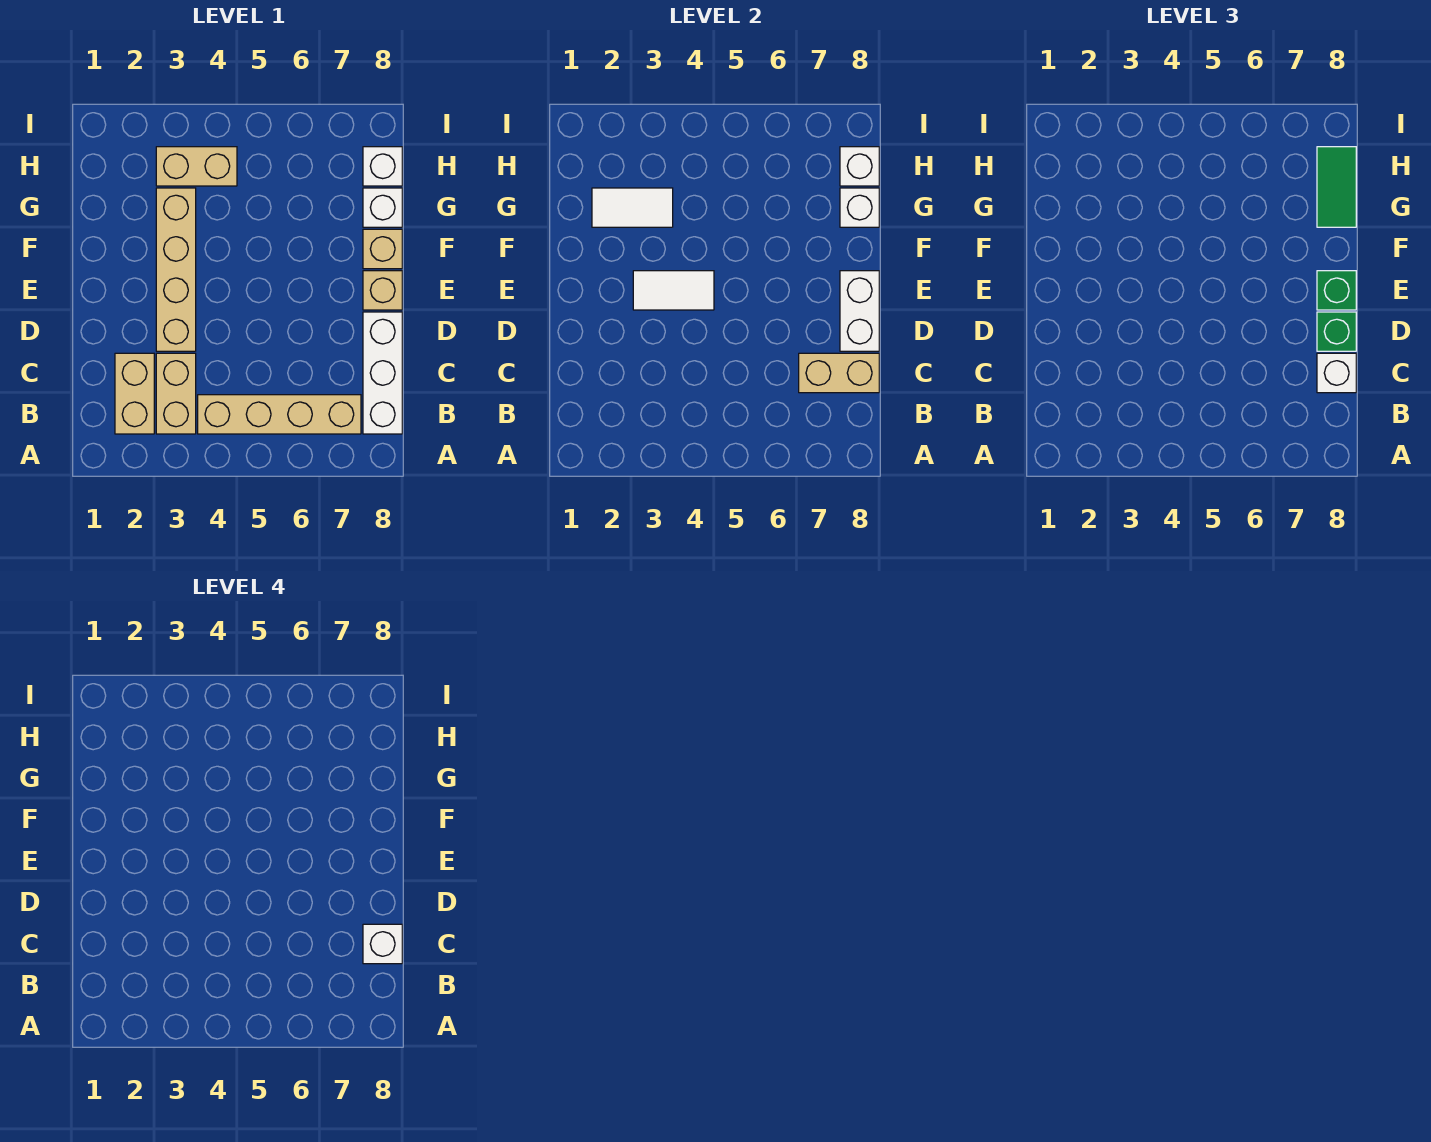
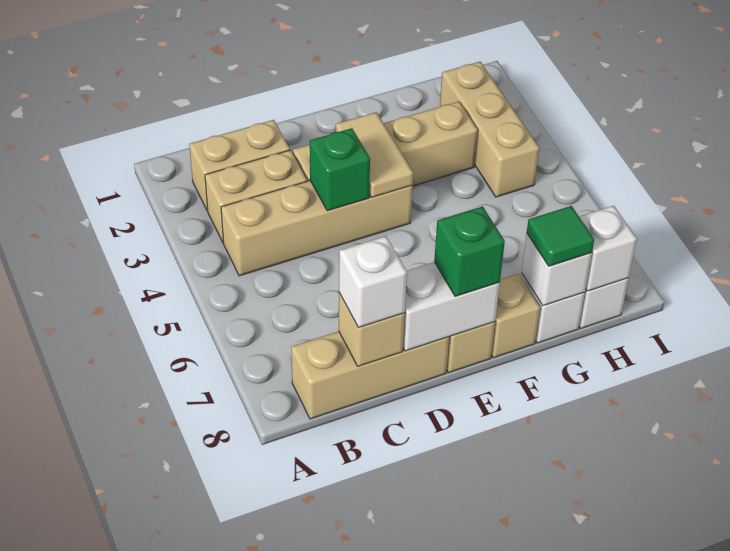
tan 1x4 brick [198,395,361,434] -> tan 1x4 brick turned to [221,181,413,276]
white 1x3 brick [363,312,402,434] -> tan 1x3 brick [291,331,449,419]
tan 1x2 brick [799,353,879,393] -> tan 1x1 brick [339,293,405,366]
white 1x1 brick [363,924,402,964] -> none
green 1x1 brick [1317,312,1356,351] -> green 1x1 brick moved to [310,128,370,211]
white 1x2 tile [633,271,714,310] -> tan 1x2 tile [336,112,413,197]
white 1x2 tile [592,188,673,227] -> none
green 1x2 tile [1317,147,1356,227] -> green 1x1 tile [527,206,594,266]
tan 1x2 brick [156,147,237,186] -> tan 1x3 brick [440,62,539,197]

